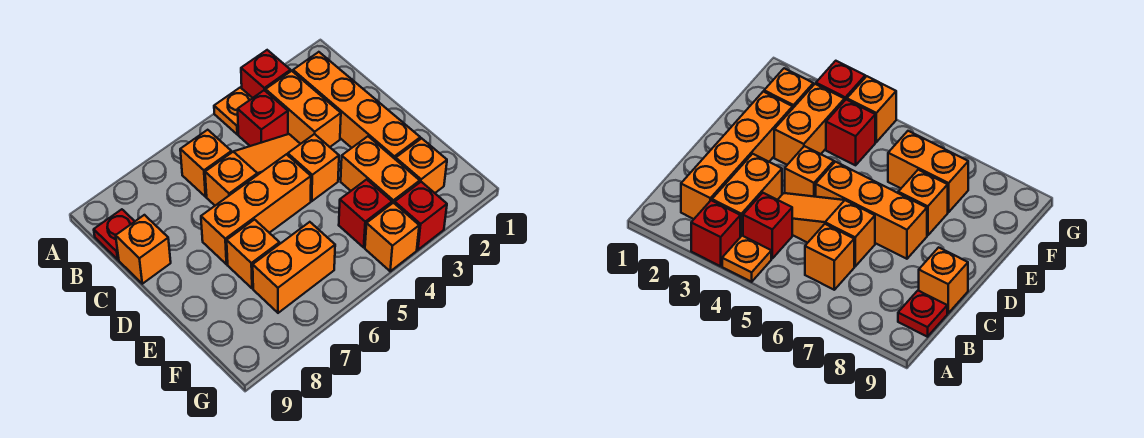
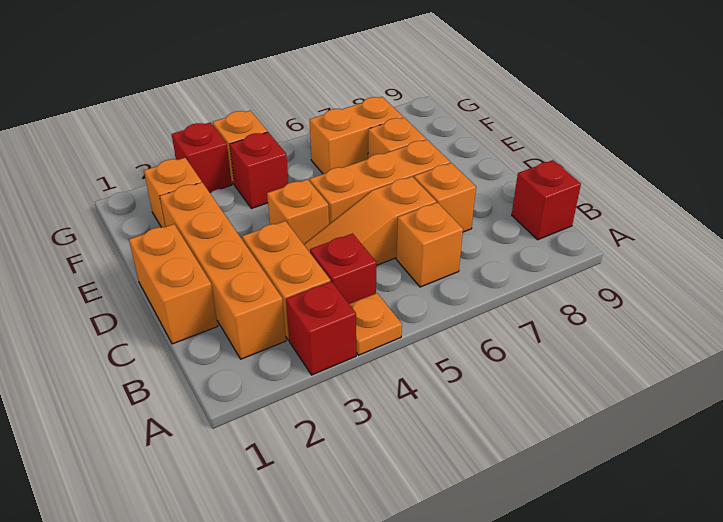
red 1x1 plate [94,209,135,260] -> red 1x1 brick [512,160,581,240]
orange 1x1 brick [116,215,171,284] -> orange 1x1 brick moved to [414,163,476,232]
orange 1x2 brick [341,136,420,204] -> orange 1x2 brick moved to [129,224,218,344]

